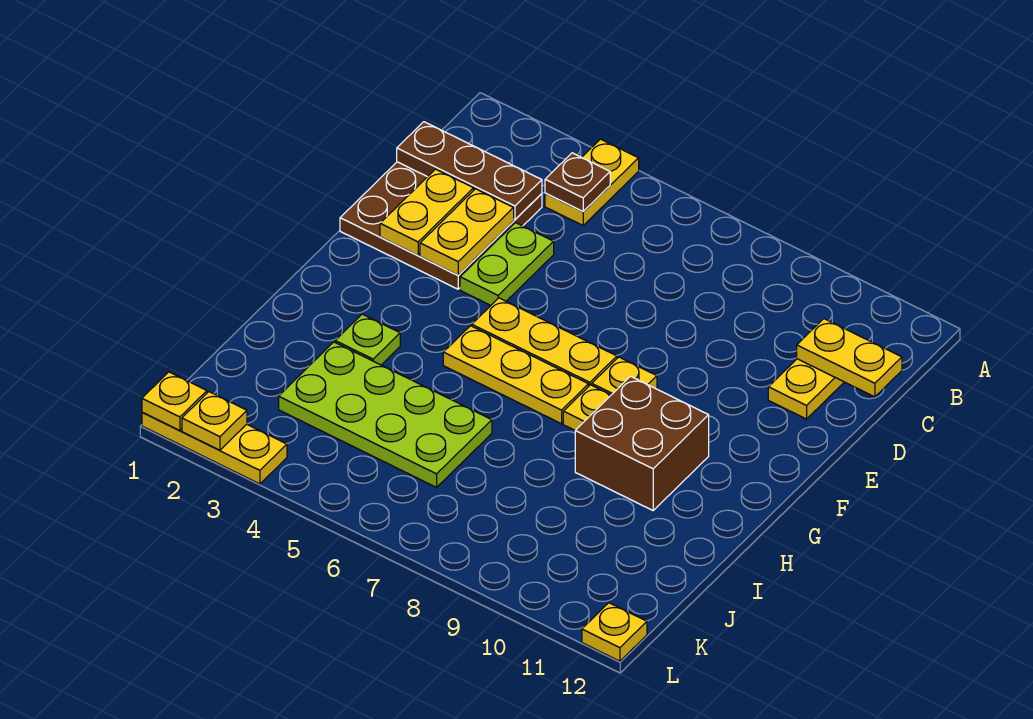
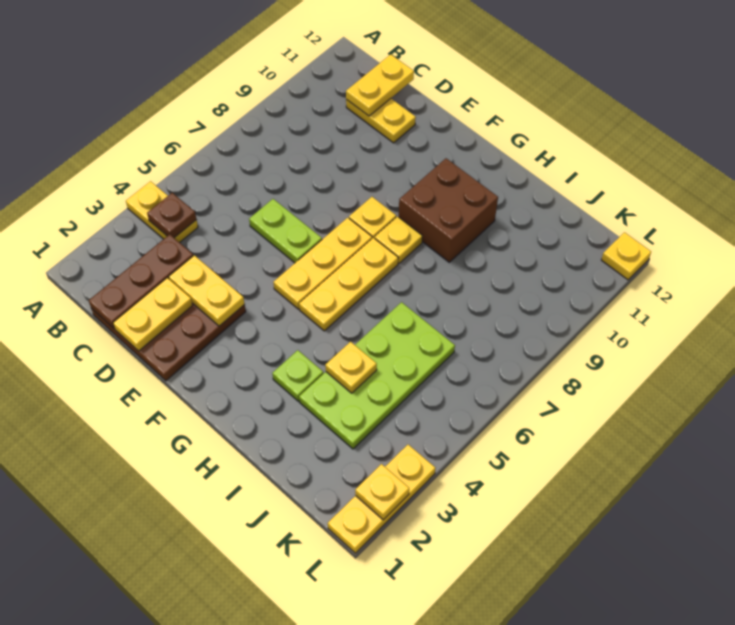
yellow 1x2 plate [380,169,474,256] -> yellow 1x2 plate turned to [113,278,193,351]
lime 1x2 plate [460,223,554,305] -> lime 1x2 plate moved to [249,199,322,263]
yellow 1x1 plate [142,372,207,430] -> yellow 1x1 plate moved to [325,342,377,393]

